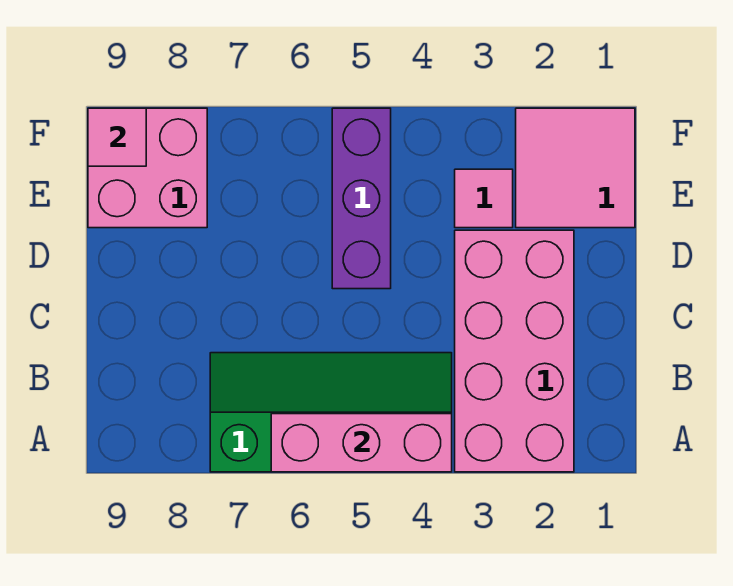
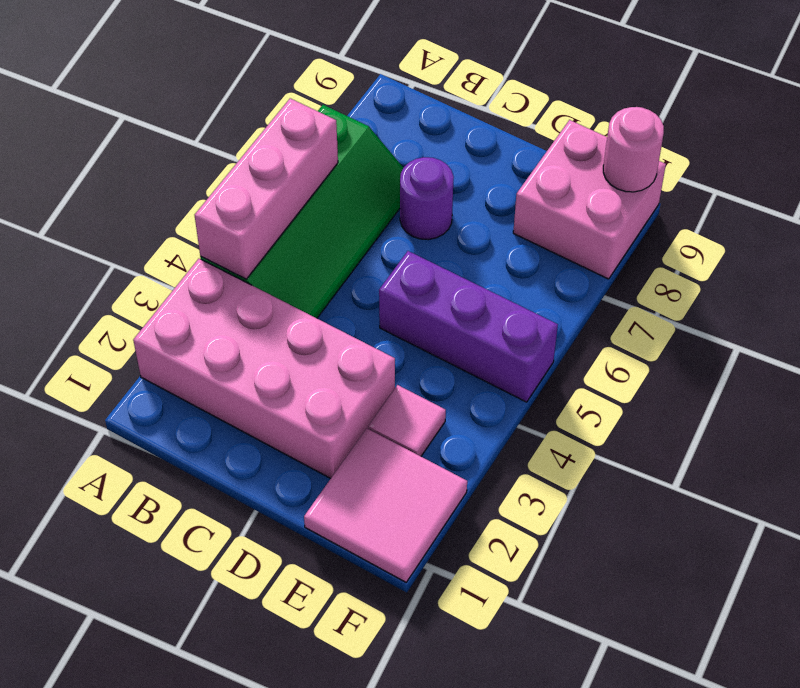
none -> purple 1x1 round brick [400,157,454,240]
pink 1x1 tile [88,108,146,166] -> pink 1x1 round brick [603,107,664,192]

